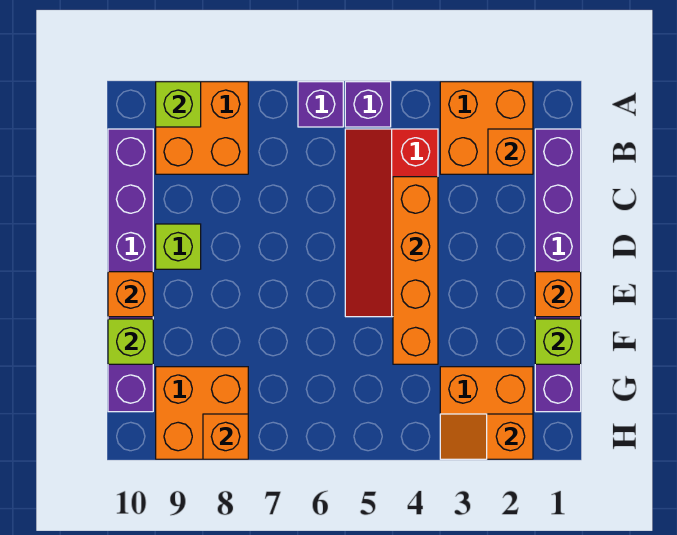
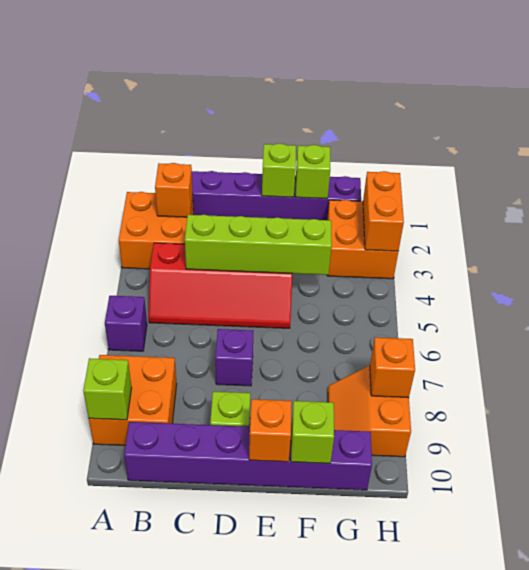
purple 1x1 brick [345,82,391,127] -> purple 1x1 brick moved to [215,329,253,386]
orange 1x4 brick [393,177,438,364] -> lime 1x4 brick [185,215,332,275]
orange 1x1 brick [535,272,581,317] -> lime 1x1 brick [262,144,296,197]
orange 2x2 brick [156,367,248,459] -> orange 2x2 slope [328,366,411,457]
orange 1x2 slope [440,414,533,459] -> orange 1x2 brick [363,171,404,251]

